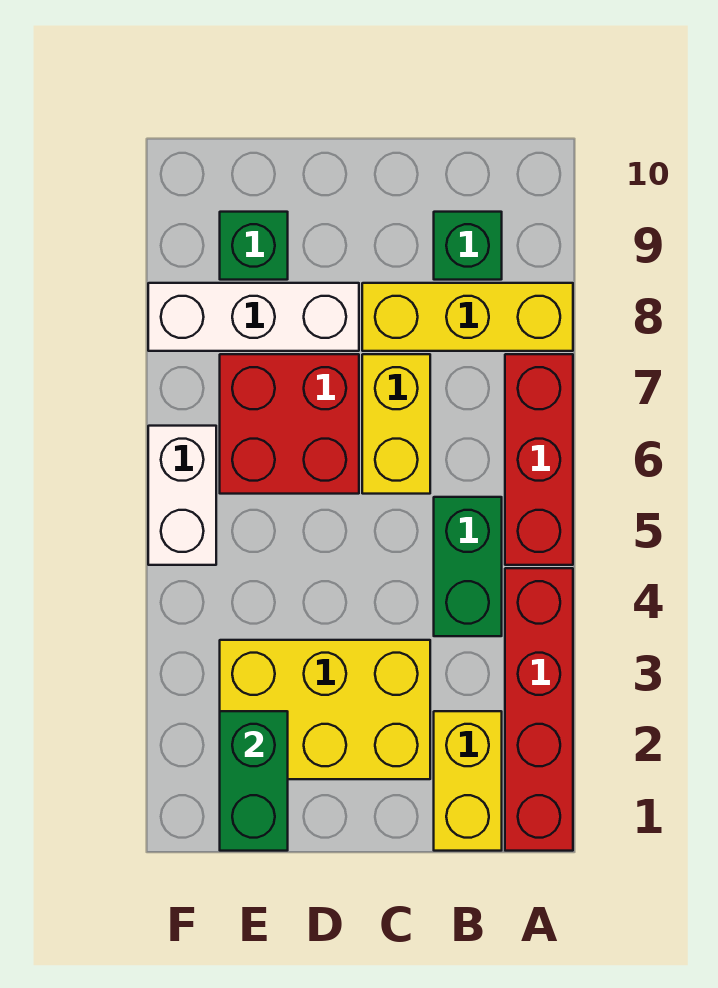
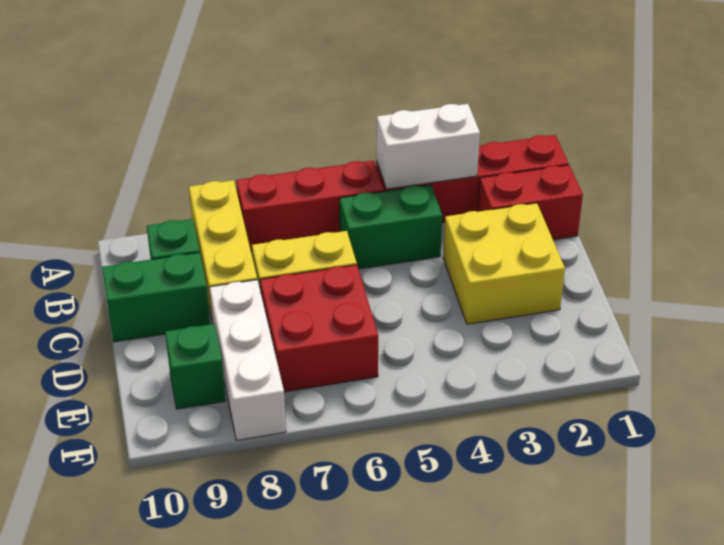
yellow 1x2 brick [434,711,502,851] -> red 1x2 brick [478,165,583,240]
yellow 2x3 brick [220,640,430,779] -> yellow 2x2 brick [443,203,565,324]
green 1x2 brick [220,711,288,851] -> green 1x2 brick moved to [102,252,210,342]
white 1x2 brick [148,426,216,565] -> white 1x2 brick moved to [376,104,480,189]

